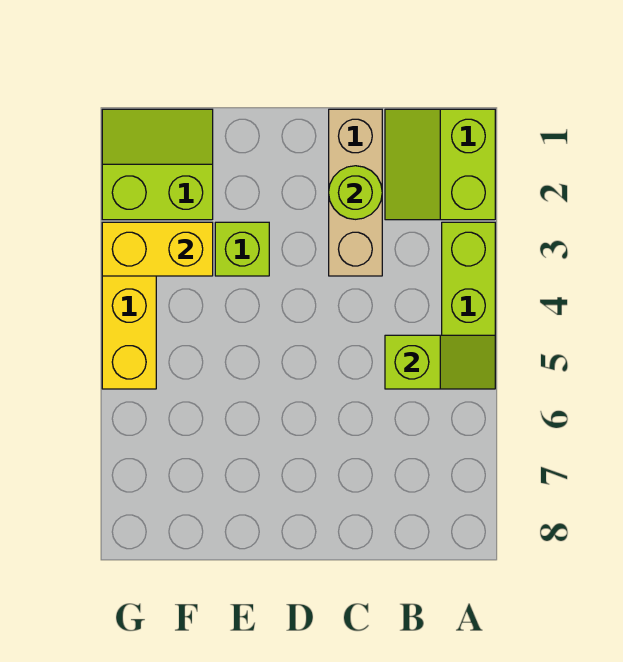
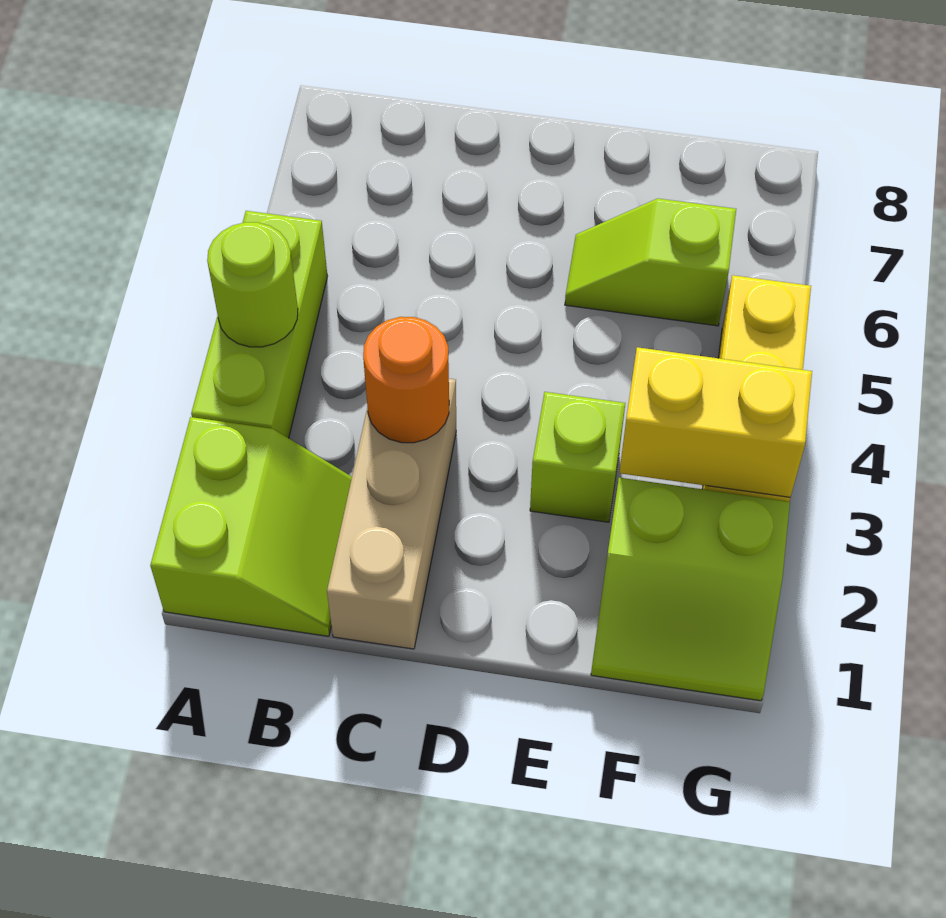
lime 1x2 slope [385,335,495,389] -> lime 1x2 slope moved to [565,199,736,326]
lime 1x1 round brick [329,166,382,219] -> lime 1x1 round brick moved to [207,222,298,347]
none -> orange 1x1 round brick [363,317,449,443]

